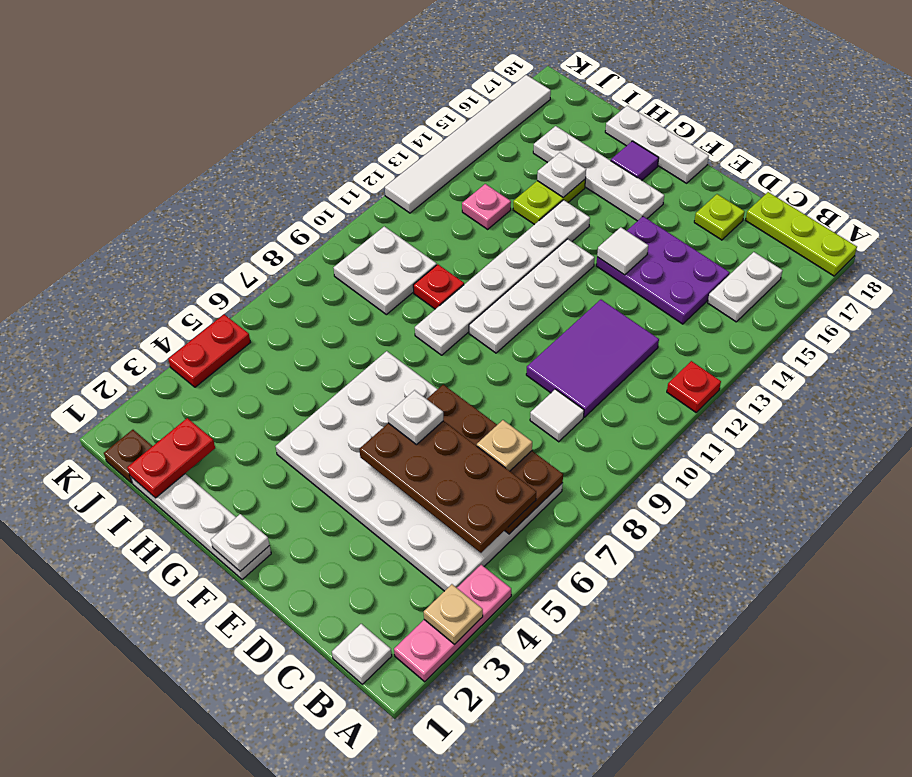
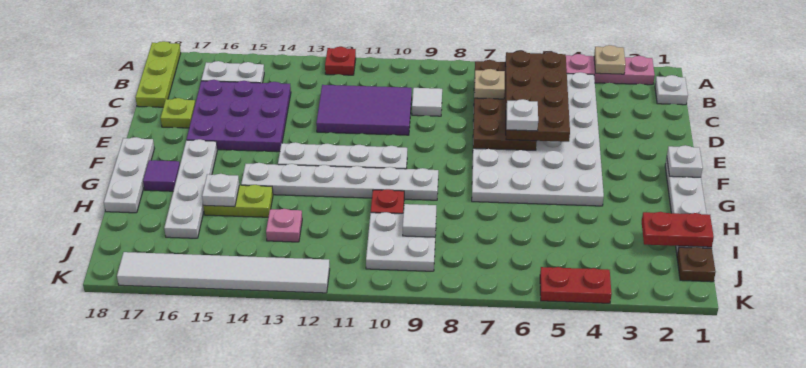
purple 2x3 plate [596,216,730,324] -> purple 3x3 plate [187,80,291,152]
white 1x1 tile [597,227,648,275] -> white 1x1 tile moved to [403,204,436,237]

